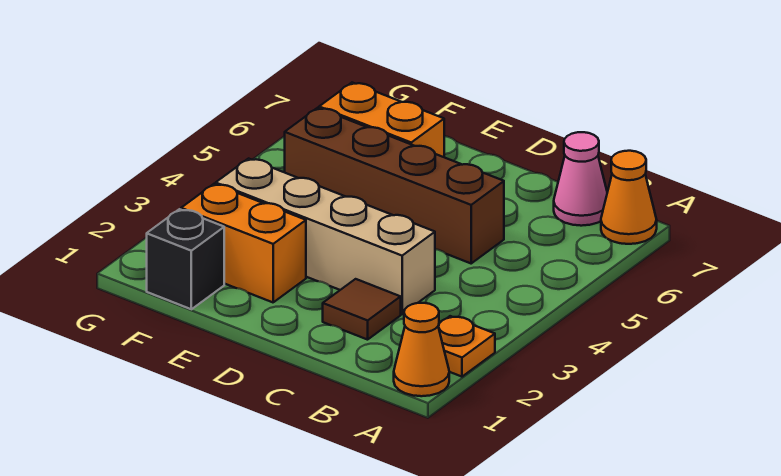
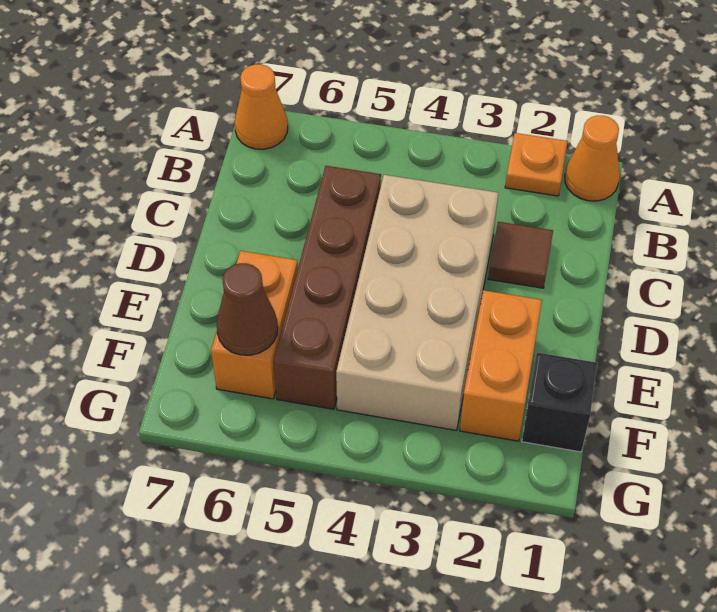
pink 1x1 cone [554,132,607,226] -> none
tan 1x4 brick [216,159,435,314] -> tan 2x4 brick [336,175,498,430]
none -> brown 1x1 cone [217,263,278,355]

